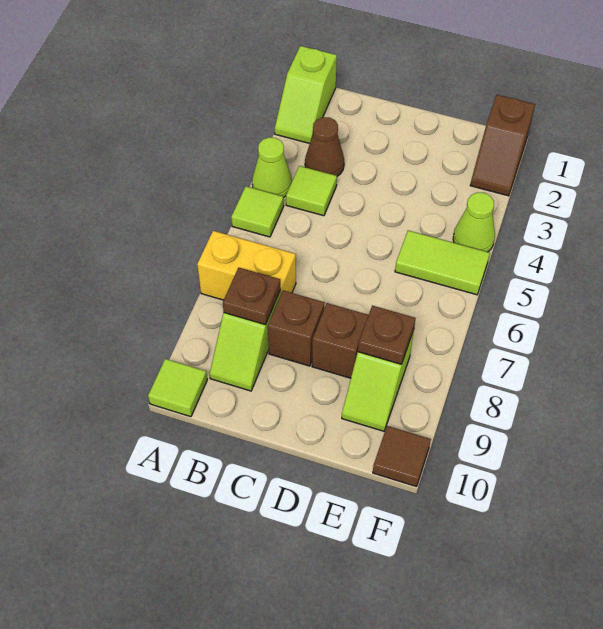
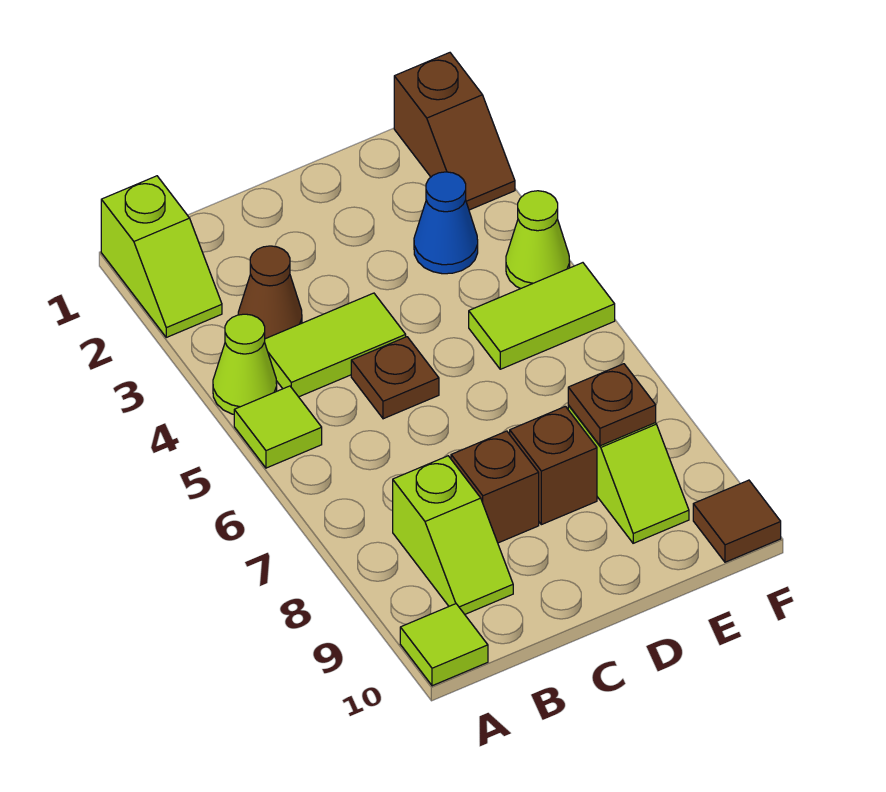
yellow 1x2 brick [197,231,296,300] -> none
lime 1x1 tile [286,166,337,216] -> lime 1x2 tile [265,293,406,397]
brown 1x1 plate [223,268,281,325] -> brown 1x1 plate moved to [351,337,439,419]
none -> blue 1x1 cone [414,172,478,274]

